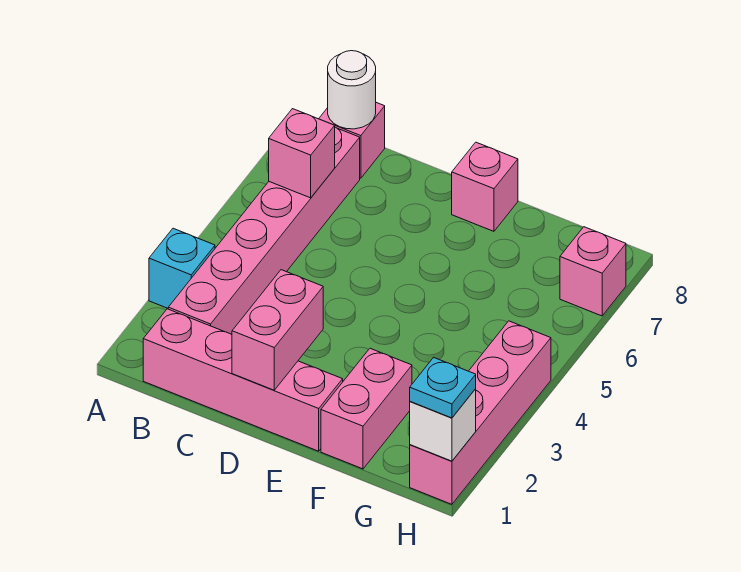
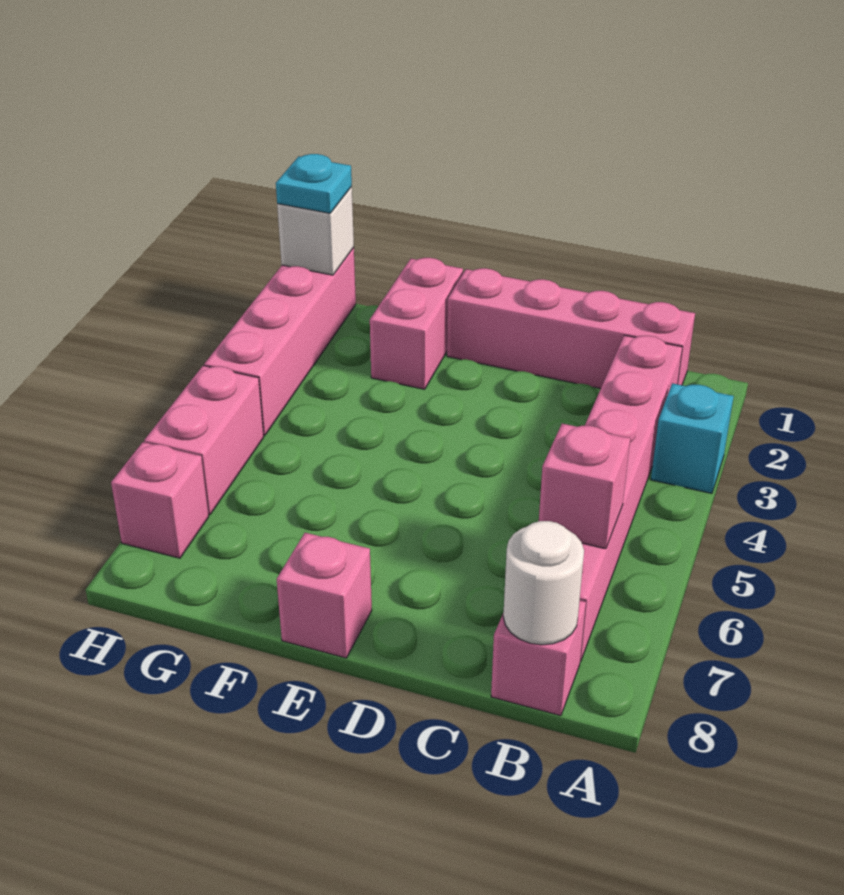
pink 1x2 brick [232,270,323,390] -> pink 1x2 brick moved to [144,366,264,515]

